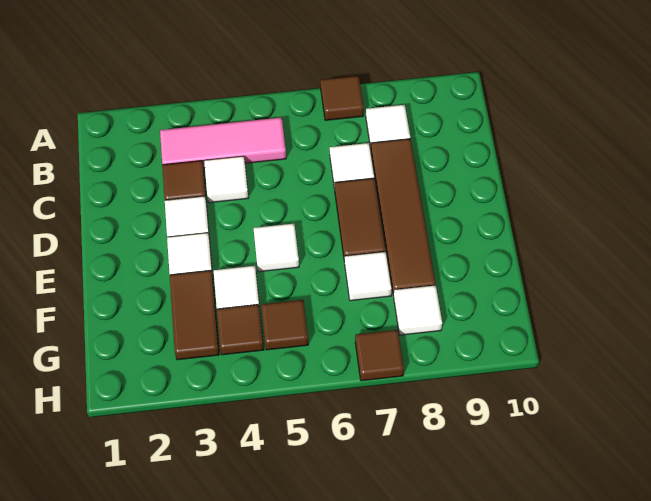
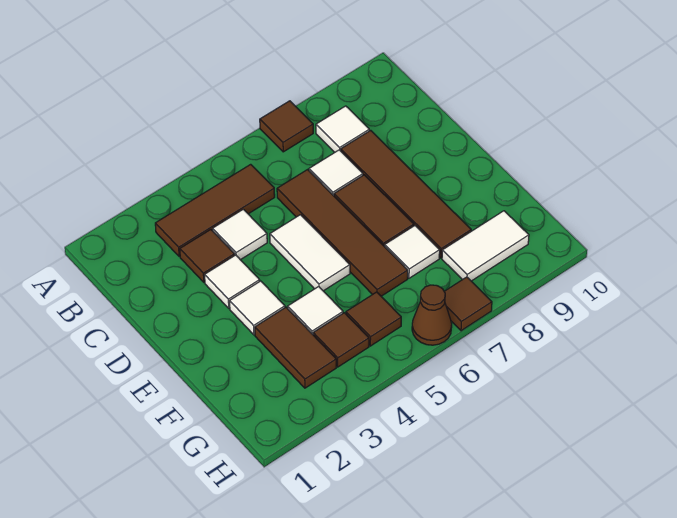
pink 1x3 tile [160,117,286,168] -> brown 1x3 tile [155,164,275,257]
none -> brown 1x4 tile [277,170,408,296]
white 1x1 tile [254,224,299,272] -> white 1x2 tile [270,215,350,291]
white 1x1 tile [394,285,442,335] -> white 1x2 tile [442,211,529,281]
none -> brown 1x1 cone [412,285,452,345]

